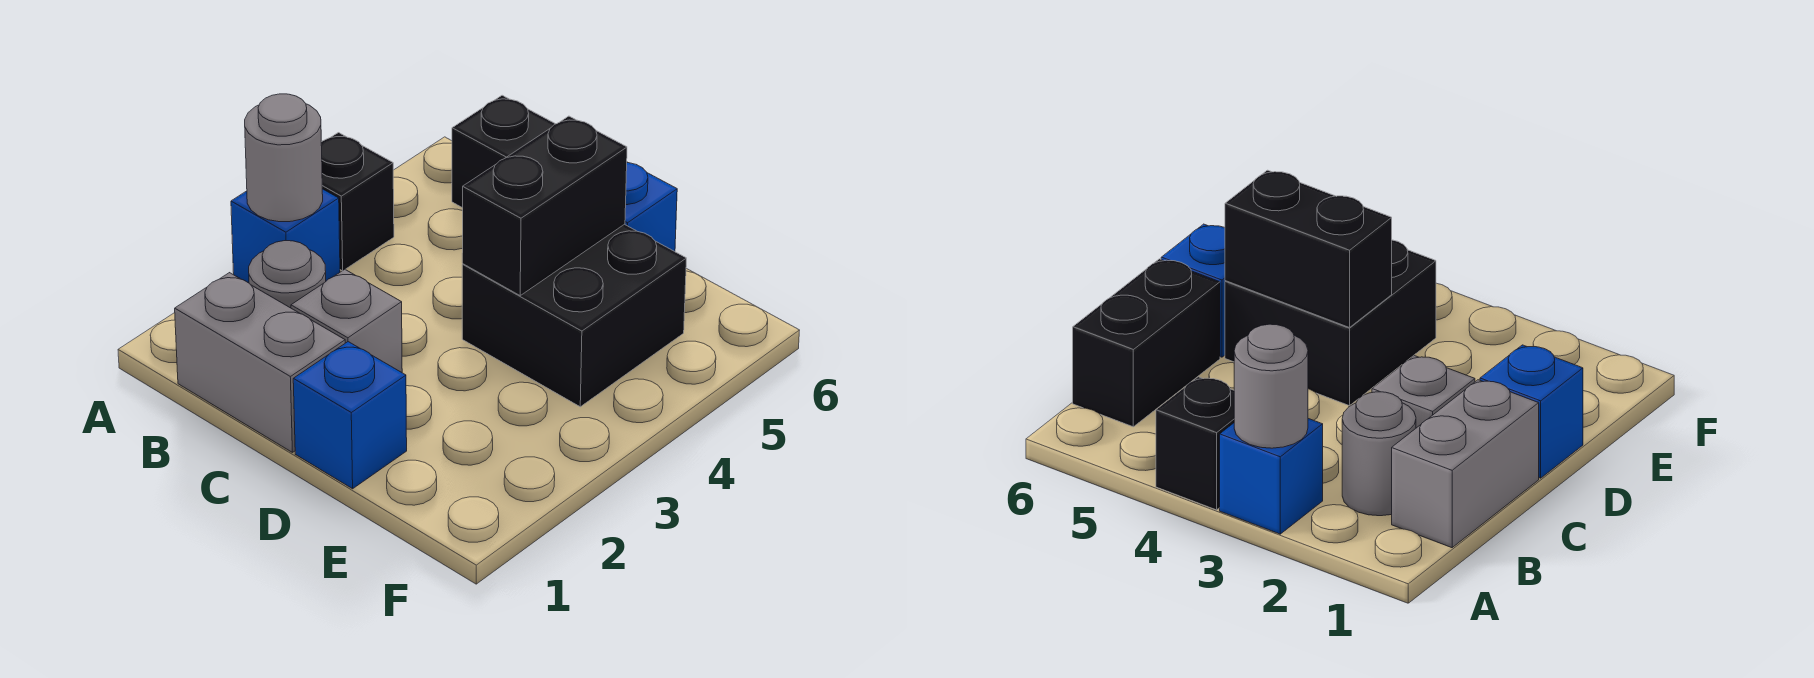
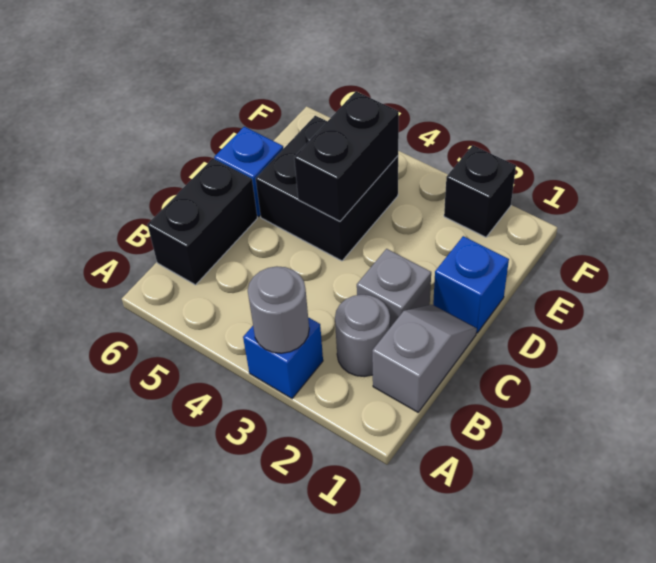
black 1x1 brick [321,133,394,271] -> black 1x1 brick moved to [444,145,516,237]
grey 1x2 brick [175,273,345,452] -> grey 1x2 slope [372,305,477,412]
black 1x2 brick [462,116,627,296] -> black 1x2 brick turned to [294,92,399,221]

